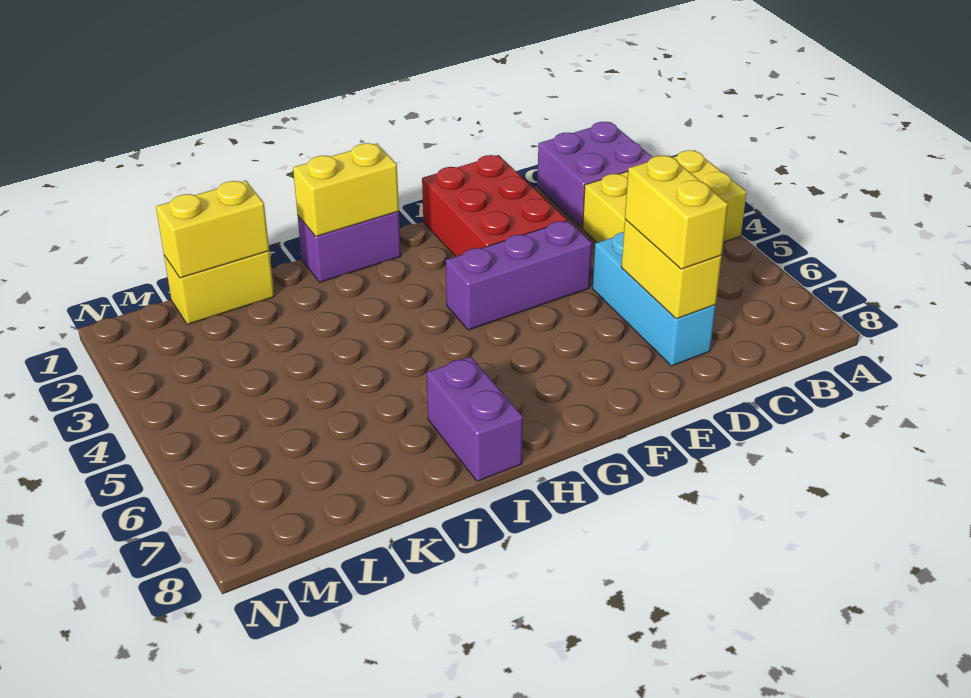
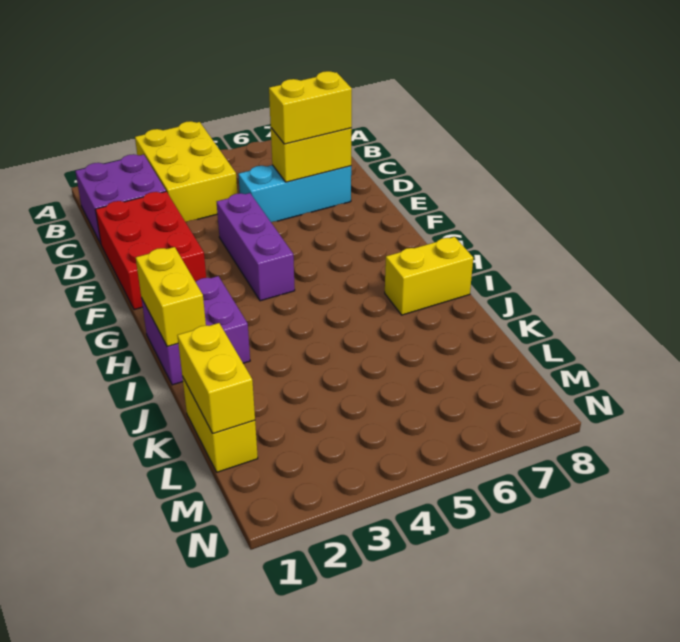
red 2x3 brick [422,155,567,257] -> red 2x3 brick turned to [95,191,206,310]
purple 1x2 brick [298,211,401,282] -> purple 2x2 brick [141,276,250,385]
purple 1x2 brick [427,357,523,481] -> yellow 1x2 brick [385,237,473,315]

